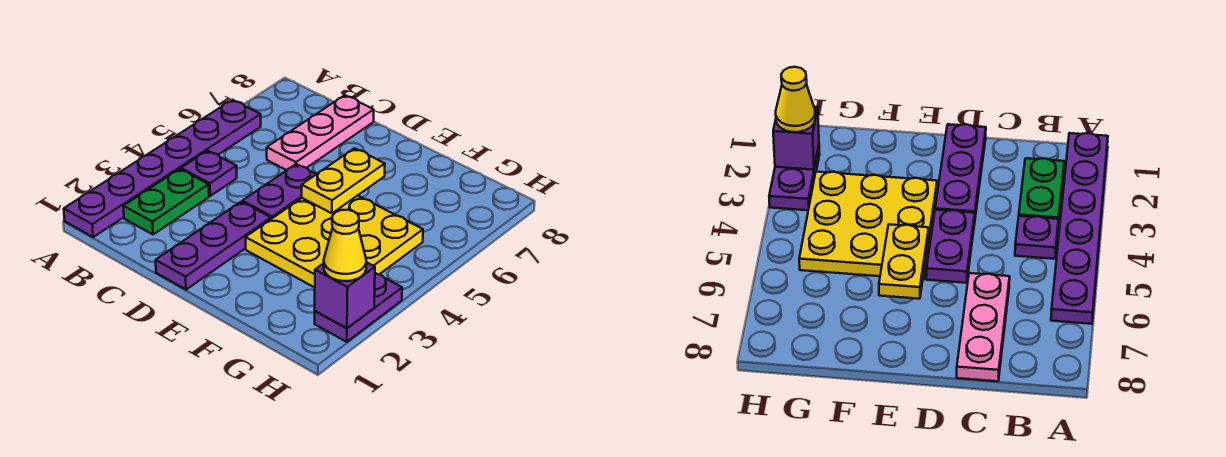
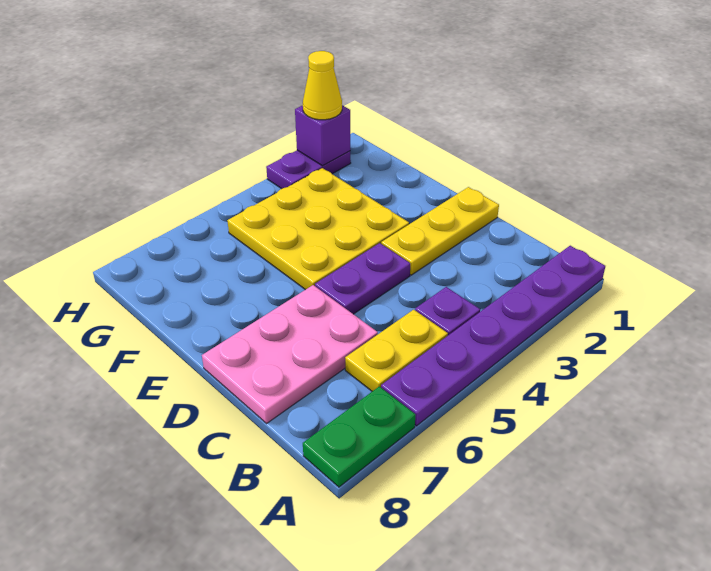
green 1x2 plate [123,169,209,234] -> green 1x2 plate moved to [303,386,415,487]
pink 1x3 plate [267,95,374,170] -> pink 2x3 plate [202,285,378,423]
purple 1x3 plate [156,202,271,290] -> yellow 1x3 plate [381,187,499,275]
yellow 1x2 plate [302,148,385,213] -> yellow 1x2 plate moved to [345,310,448,391]

